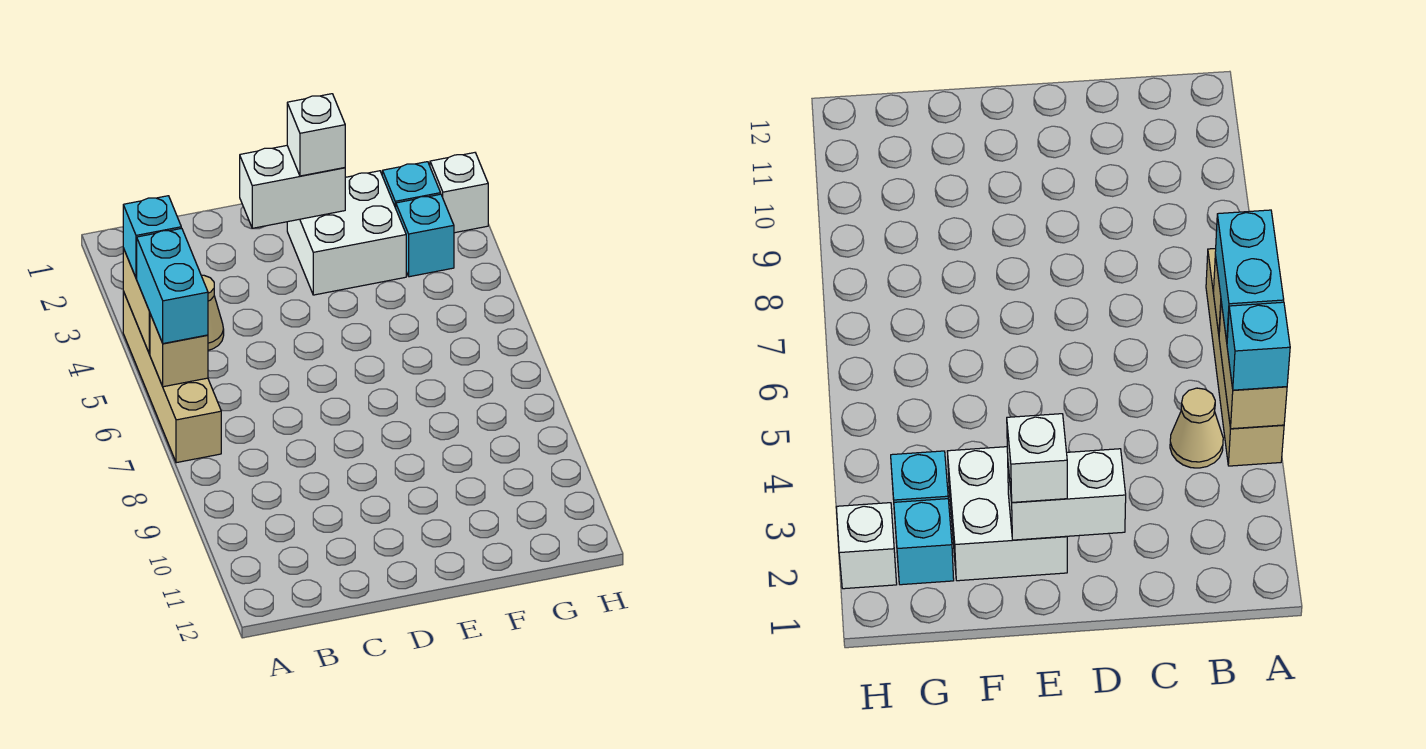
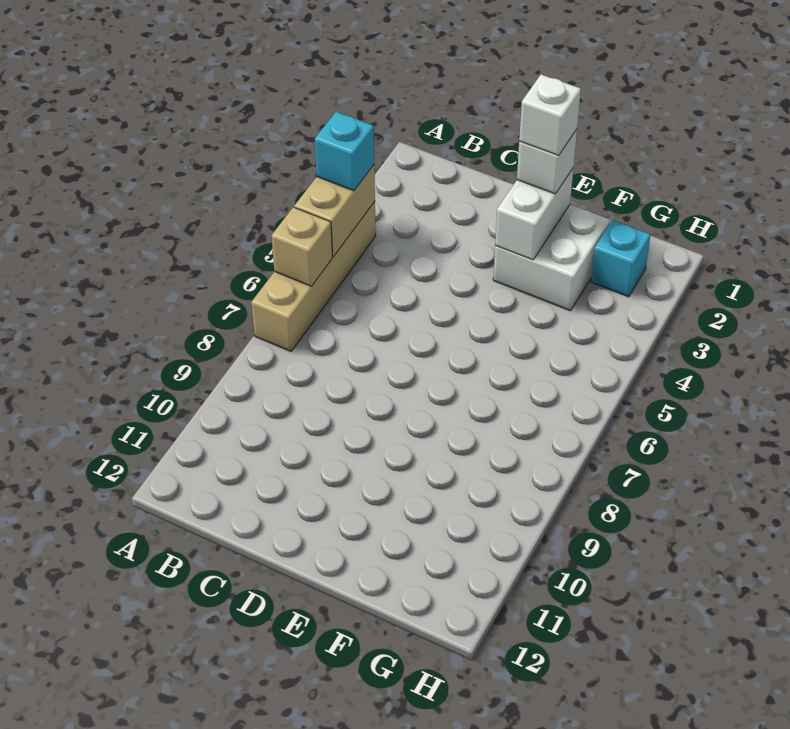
cyan 1x2 brick [137,228,208,344] -> none
tan 1x1 cone [201,275,224,350] -> none
white 1x2 brick [240,146,345,228] -> white 1x2 brick turned to [495,169,573,260]
cyan 1x1 brick [396,194,454,277] -> none
white 1x1 brick [430,153,488,233] -> white 1x1 brick moved to [519,75,581,155]

